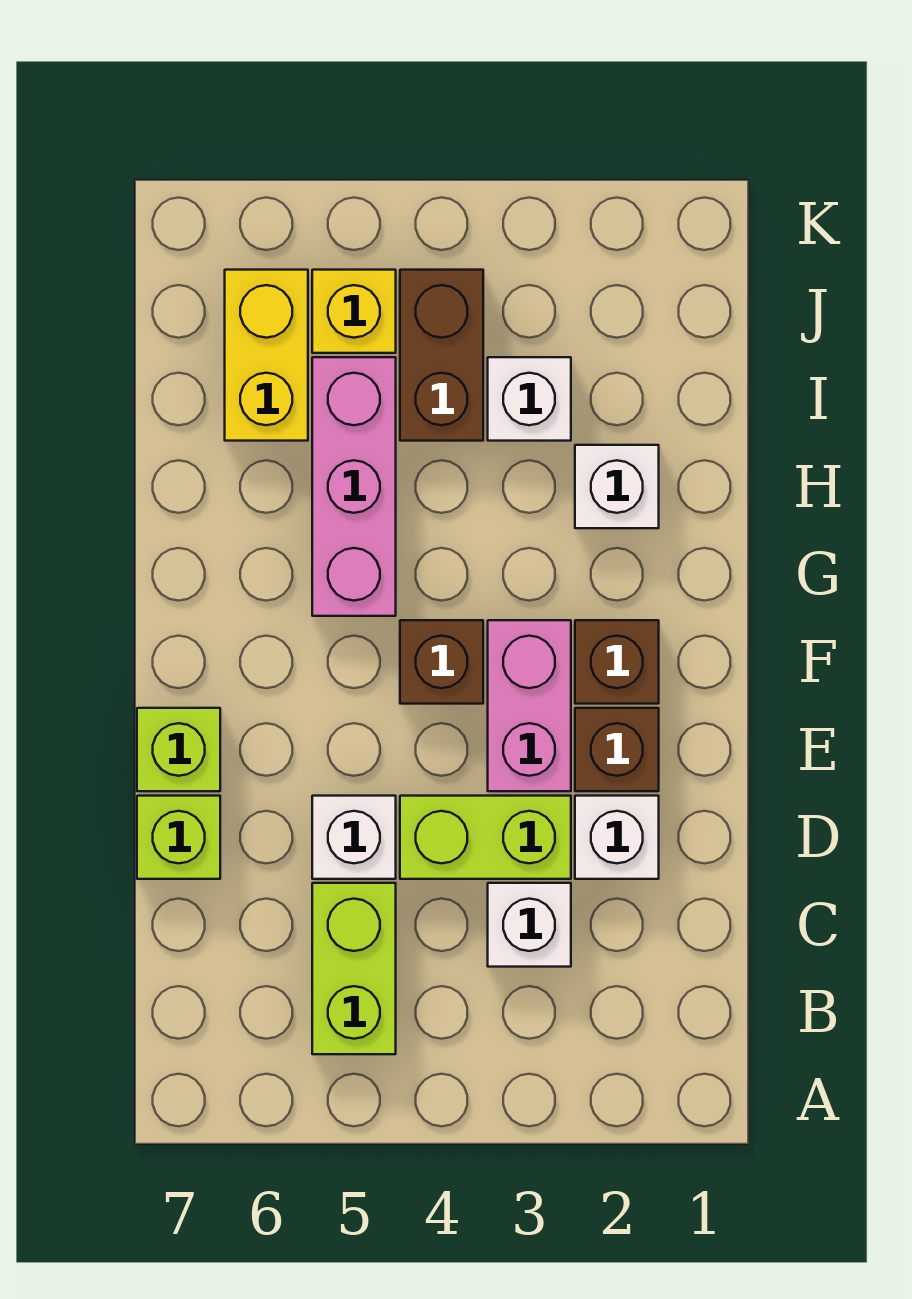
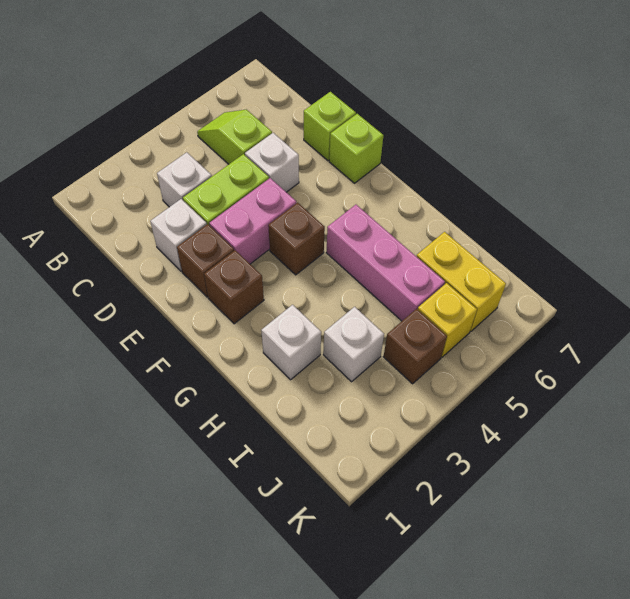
lime 1x2 brick [312,883,396,1054] -> lime 1x2 slope [197,110,272,164]
pink 1x2 brick [488,620,571,791] -> pink 1x2 brick turned to [209,178,296,264]
brown 1x2 brick [400,270,483,441] -> brown 1x1 brick [383,309,447,384]

